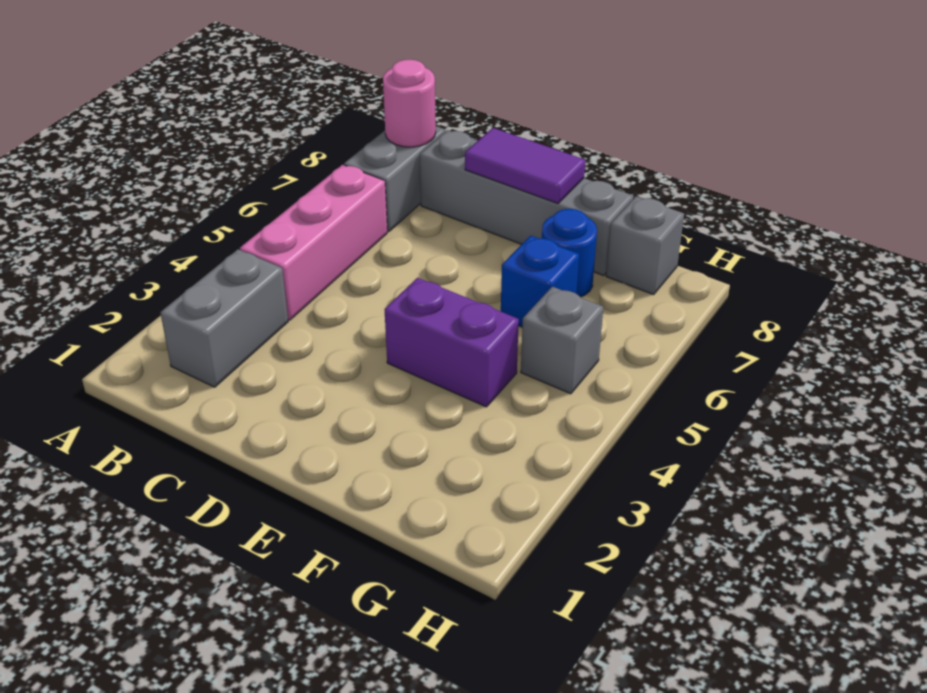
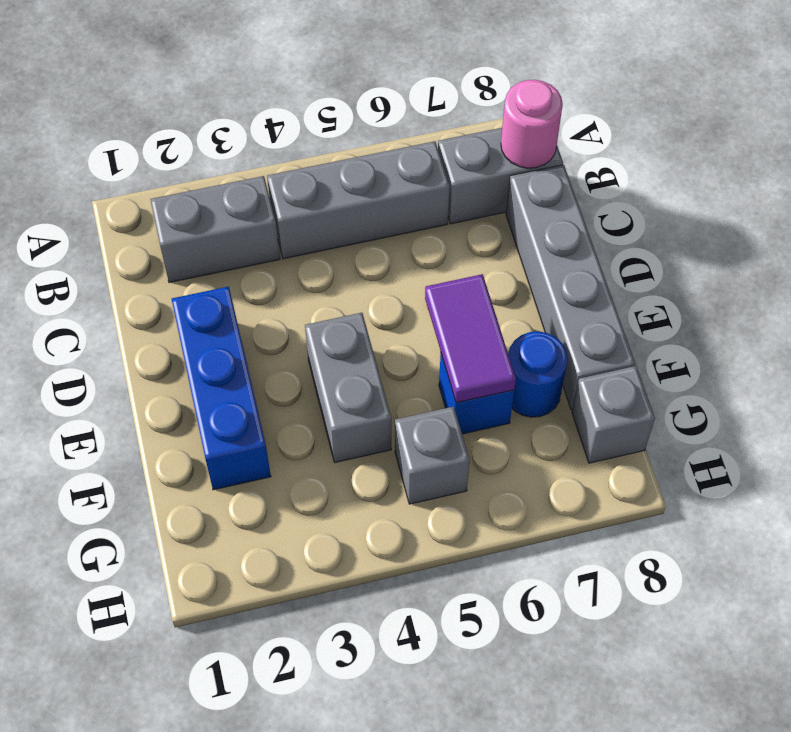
pink 1x3 brick [240,165,387,320] -> grey 1x3 brick [267,141,450,259]
none -> blue 1x3 brick [172,287,271,490]
purple 1x2 tile [465,128,585,203] -> purple 1x2 tile moved to [425,274,516,403]
purple 1x2 brick [384,278,519,407] -> grey 1x2 brick [305,313,391,462]

